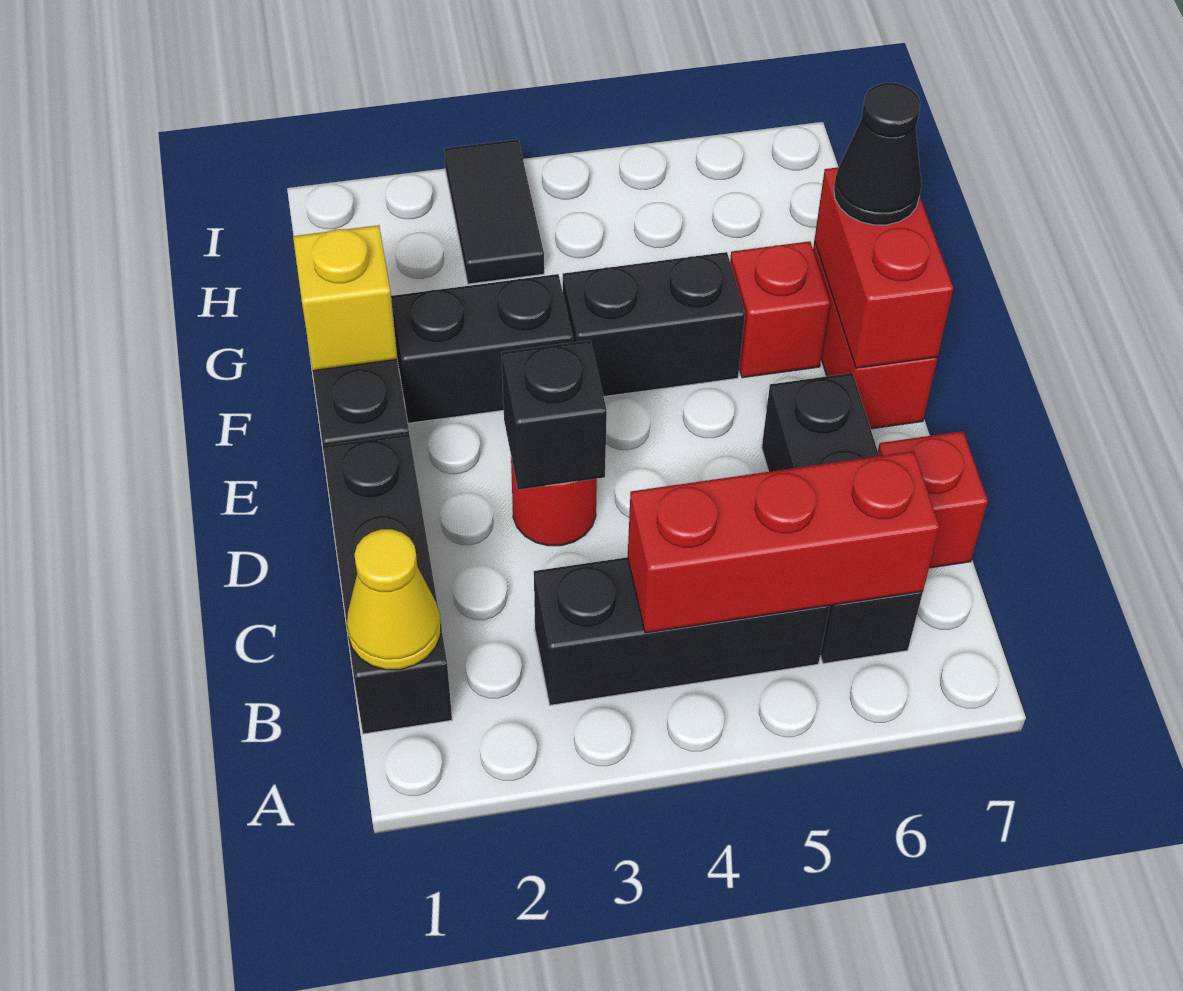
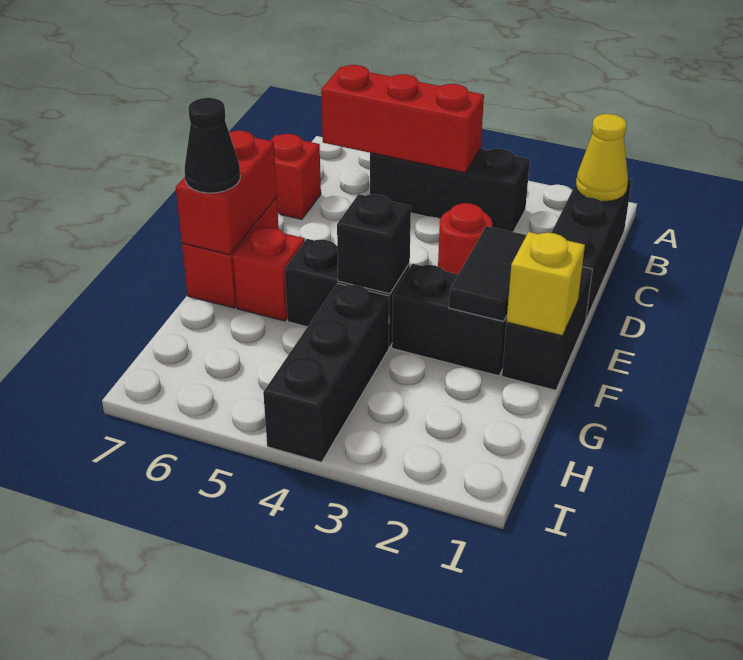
black 1x3 brick [762,373,923,664] -> black 1x3 brick moved to [263,283,389,462]
black 1x1 brick [502,340,607,490] -> black 1x1 brick moved to [337,194,411,294]
black 1x2 tile [444,139,544,284] -> black 1x2 tile moved to [449,226,526,321]

